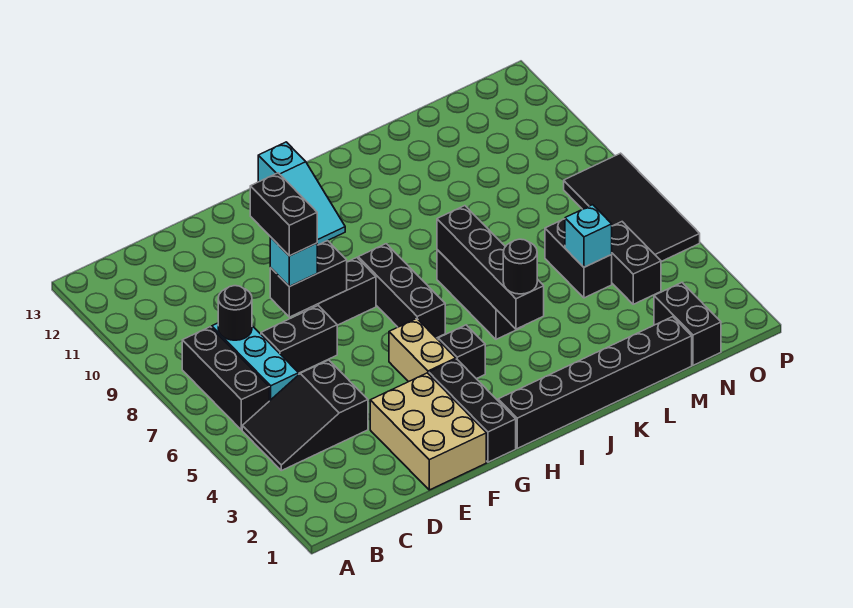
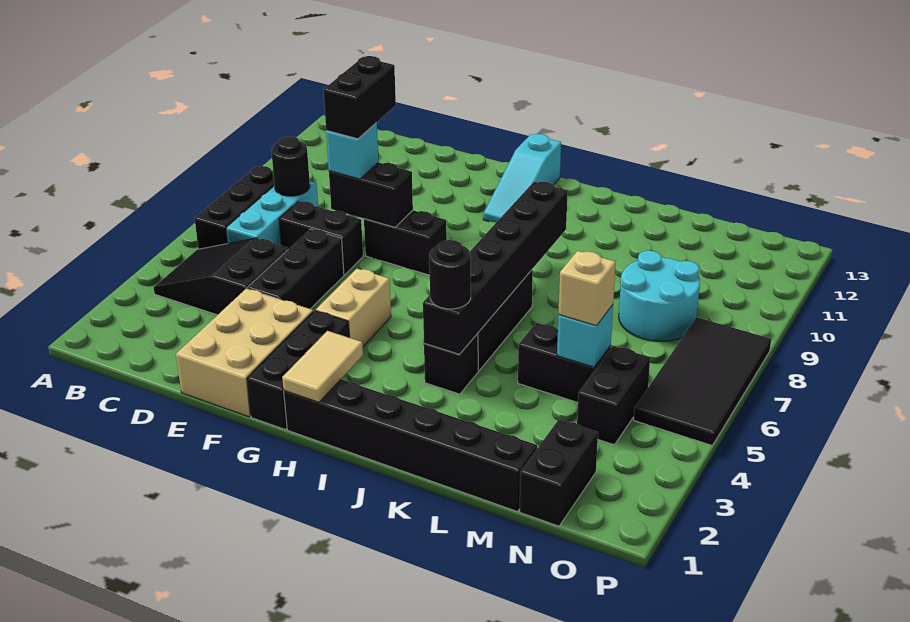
none -> tan 1x2 tile [282,331,363,402]
black 1x1 brick [438,325,485,379] -> black 1x1 brick moved to [424,334,478,394]
black 1x3 brick [358,244,445,338] -> black 1x3 brick moved to [247,229,344,309]
black 1x4 brick [437,206,544,329] -> black 1x6 brick [423,182,568,354]
black 1x2 brick [545,219,612,298] -> black 1x2 brick turned to [518,323,611,403]
none -> tan 1x1 brick [558,251,616,326]
none -> cyan 2x2 round brick [619,251,700,341]

